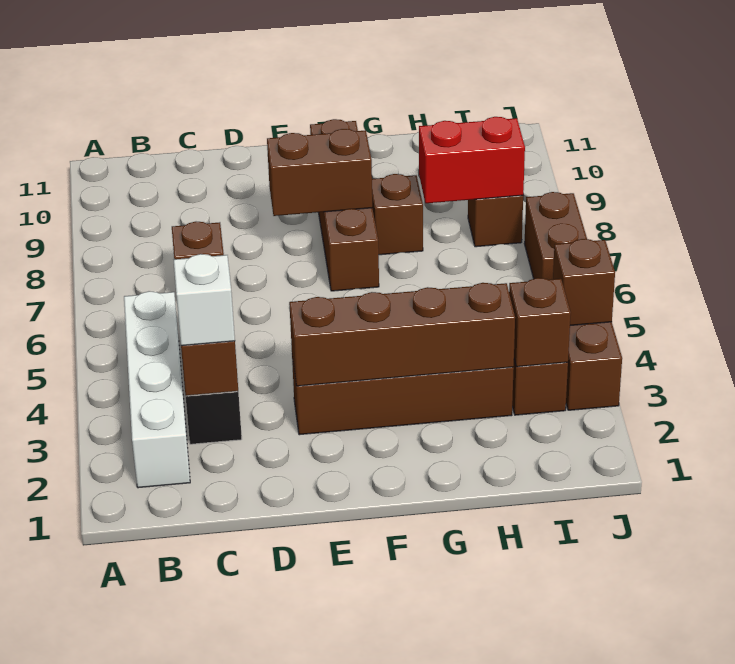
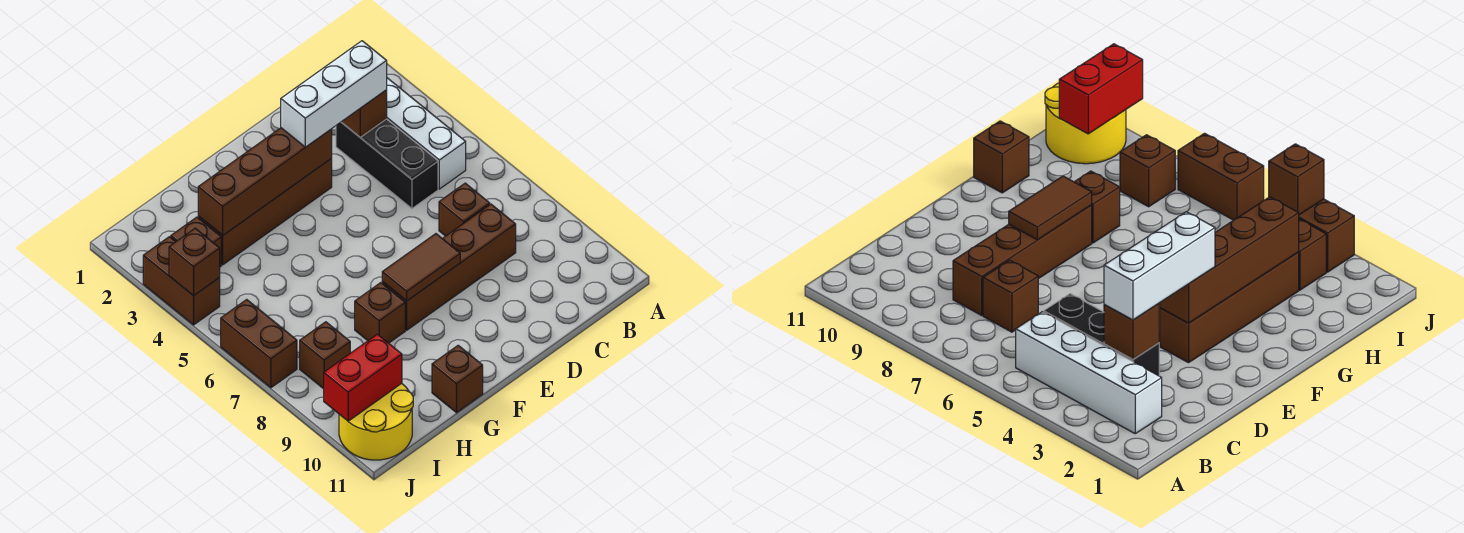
white 1x1 brick [174,254,235,346] -> white 1x3 brick [281,41,387,147]
brown 1x2 brick [267,129,372,216] -> brown 1x2 tile [382,234,460,301]
brown 1x4 brick [310,119,379,291] -> brown 1x4 brick turned to [382,204,516,330]
red 1x2 brick [419,117,525,203] -> red 1x2 brick moved to [324,334,402,421]
brown 1x1 brick [509,278,571,367] -> brown 1x1 brick moved to [432,345,483,413]
none -> yellow 2x2 round brick [339,383,413,460]

